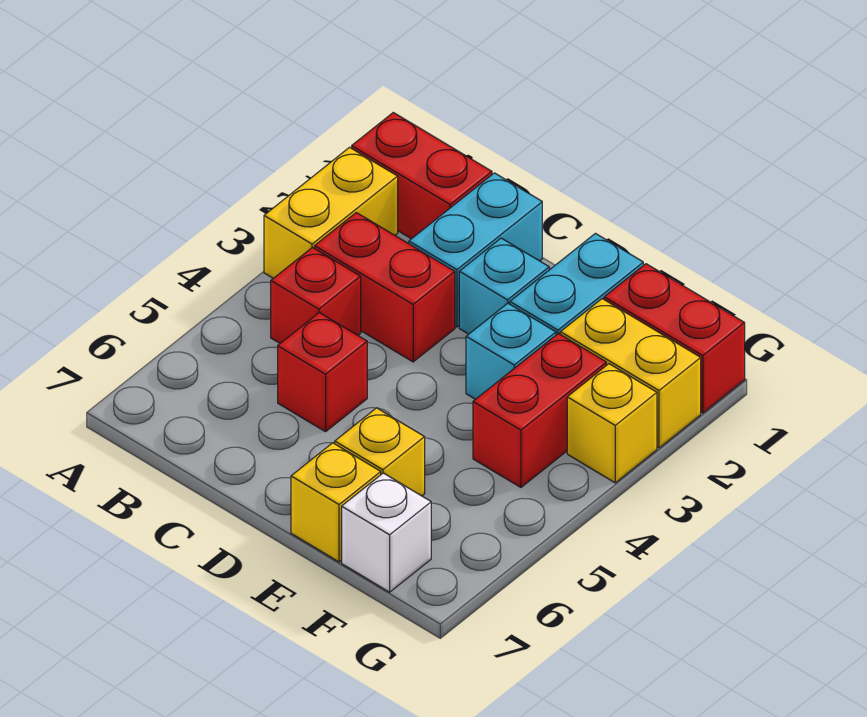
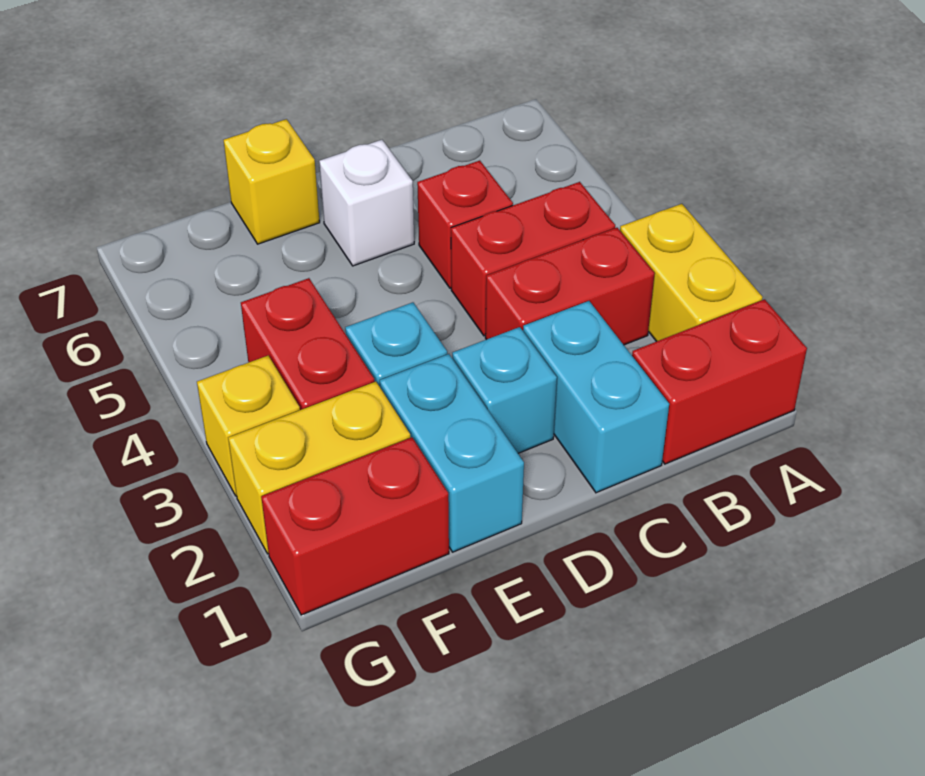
red 1x1 brick [271,248,361,343] -> red 1x2 brick [451,182,615,336]
yellow 1x1 brick [335,408,425,496] -> none
white 1x1 brick [342,473,431,592] -> white 1x1 brick moved to [319,140,414,266]

